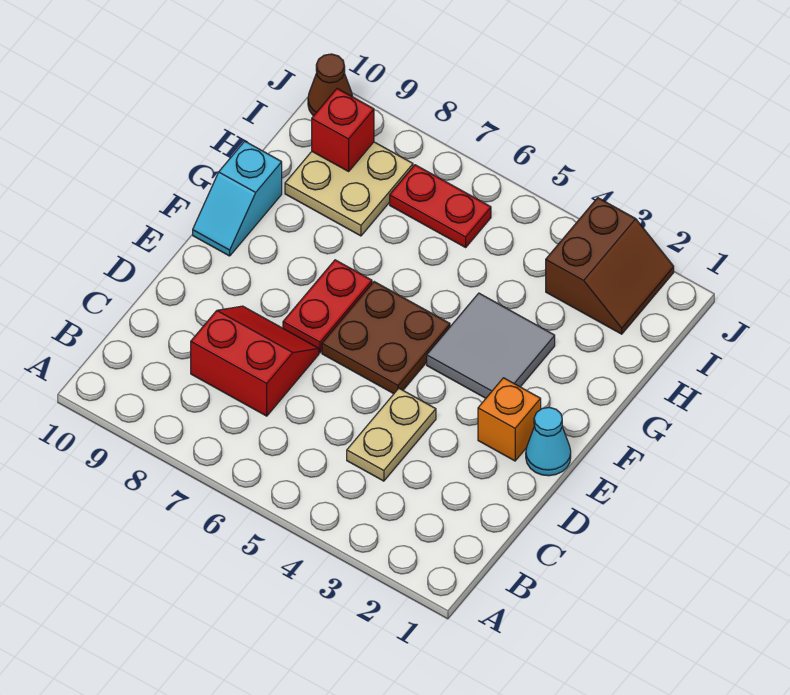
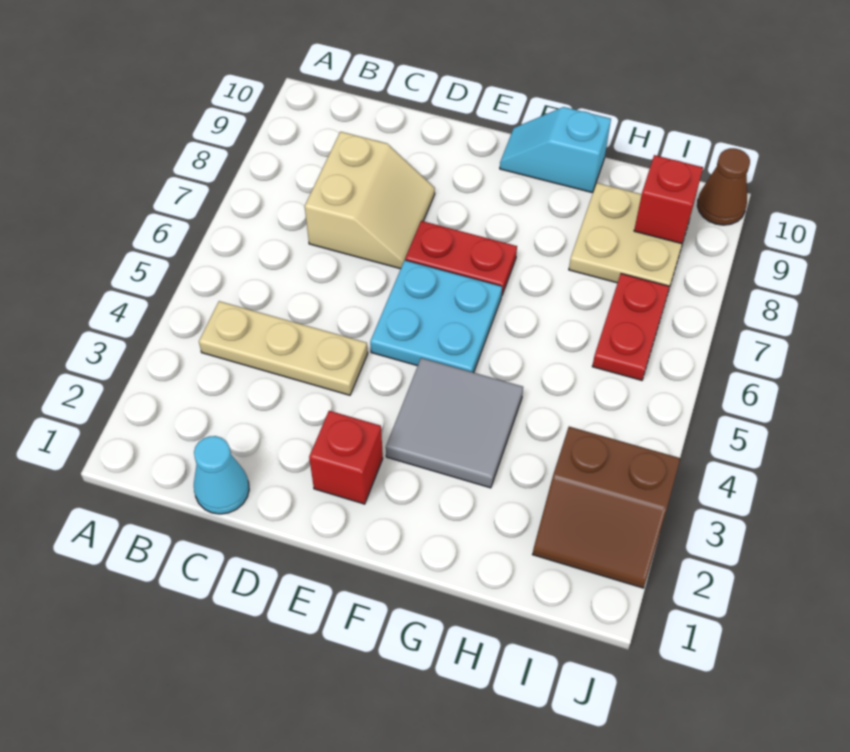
tan 1x2 plate [347,388,436,481] -> tan 1x3 plate [199,301,368,395]
red 2x2 slope [191,306,319,416] -> tan 2x2 slope [305,132,435,269]
cyan 1x1 cone [526,407,571,476] -> cyan 1x1 cone moved to [194,436,249,514]
orange 1x1 brick [478,378,541,461] -> red 1x1 brick [309,411,383,504]
brown 2x2 plate [322,282,450,394] -> cyan 2x2 plate [370,260,502,373]

